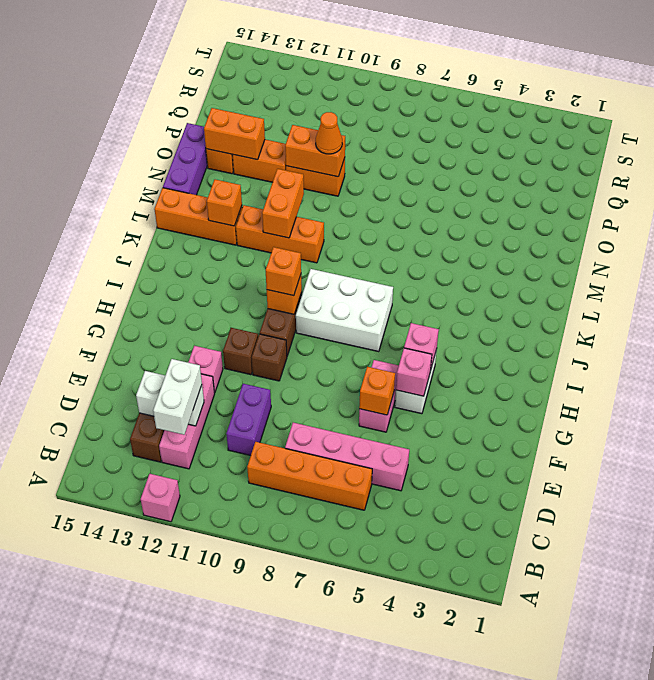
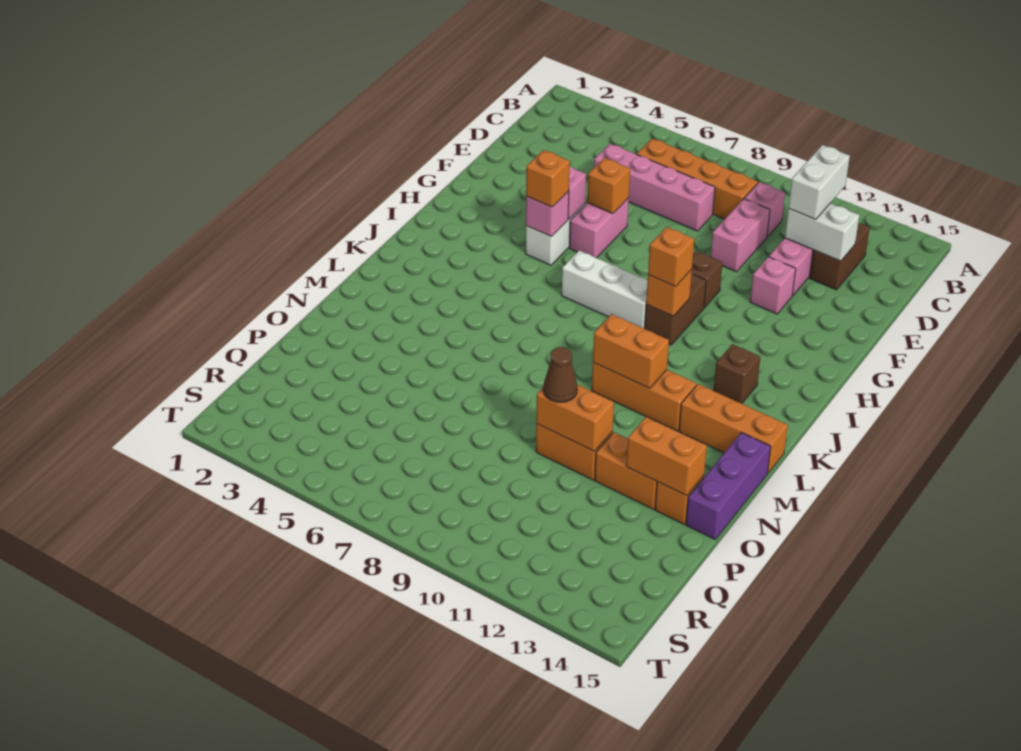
pink 1x1 brick [141,474,180,522] -> pink 1x1 brick moved to [744,182,785,237]
purple 1x2 brick [226,384,271,456] -> pink 1x2 brick [711,199,770,272]
brown 1x1 brick [223,328,258,375] -> brown 1x1 brick moved to [713,344,760,404]
white 2x3 brick [296,269,393,352] -> white 1x3 brick [562,250,648,329]
orange 1x2 brick [262,169,304,238] -> orange 1x2 brick turned to [593,314,669,388]
orange 1x1 brick [207,180,242,226] -> orange 1x1 brick moved to [526,150,570,207]
orange 1x1 cone [316,112,342,154] -> brown 1x1 cone [543,347,577,402]

